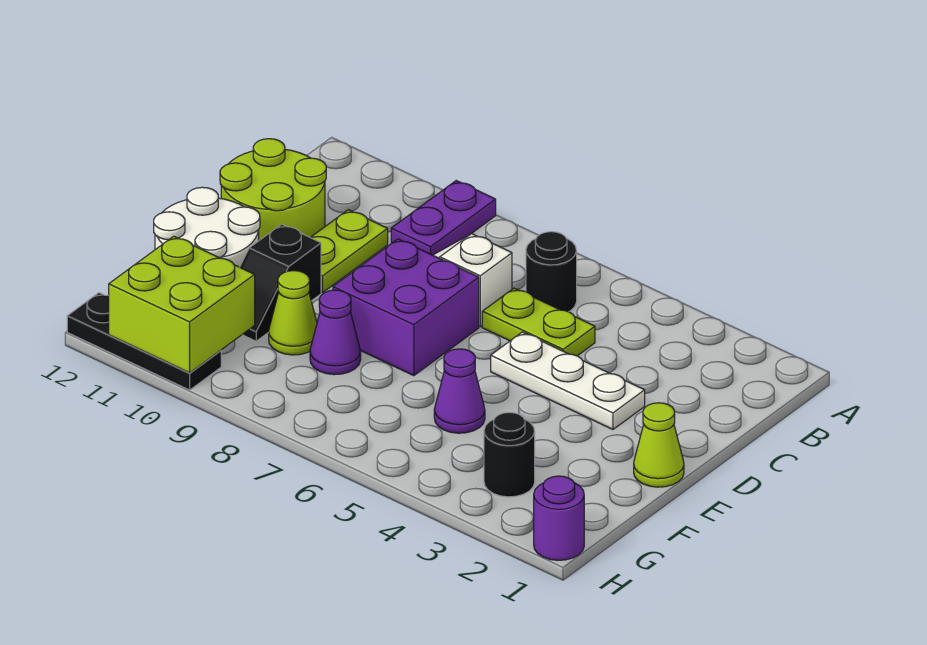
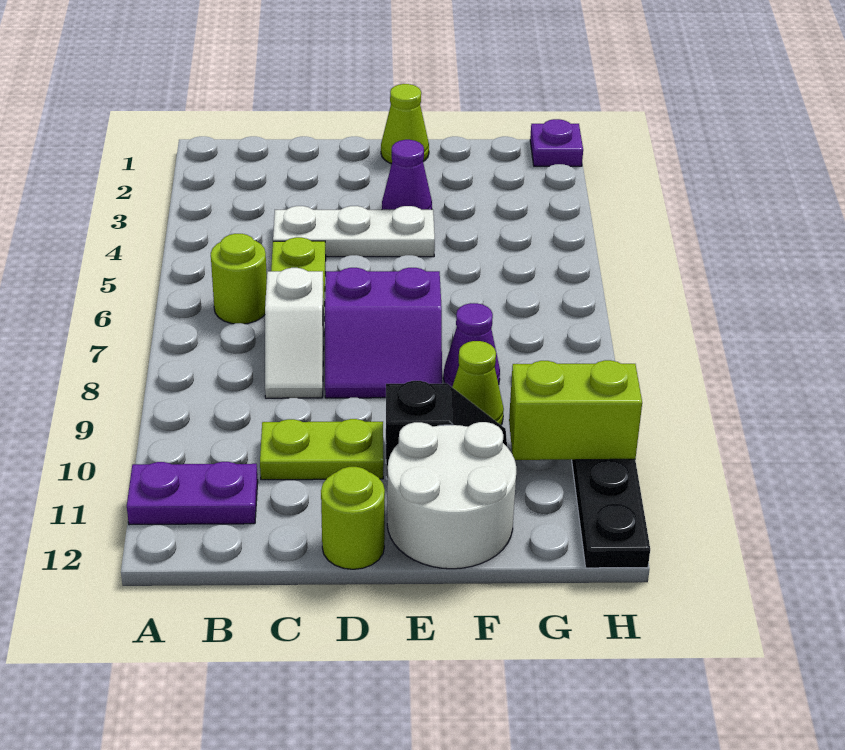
purple 1x2 plate [391,181,496,255] -> purple 1x2 plate moved to [127,462,258,525]
black 1x1 round brick [526,232,577,312] -> lime 1x1 round brick [211,234,267,324]
lime 2x2 round brick [220,139,326,240] -> lime 1x1 round brick [321,467,385,569]
white 1x3 plate [491,332,645,429] -> white 1x3 plate turned to [273,206,435,257]
purple 2x2 brick [333,239,479,376] -> purple 2x2 slope [325,268,442,398]
purple 1x1 cone [434,349,485,433] -> purple 1x1 cone moved to [382,140,432,210]
black 1x1 round brick [484,412,535,497] -> none
lime 2x2 brick [109,236,255,373] -> lime 1x2 brick [509,360,642,460]
purple 1x1 round brick [534,476,584,560] -> purple 1x1 plate [530,119,583,166]

